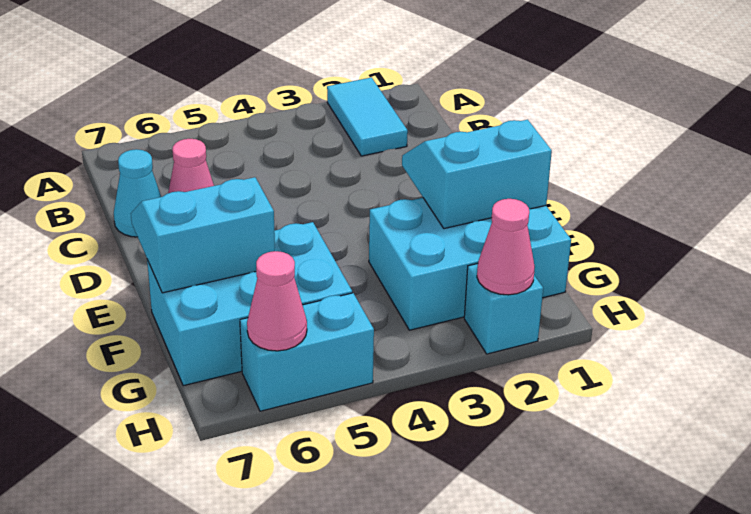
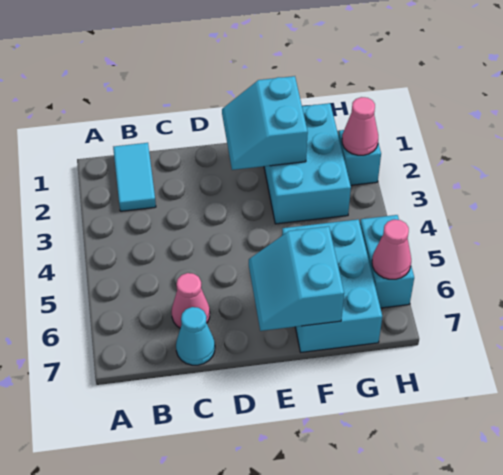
cyan 1x2 tile [327,77,408,156] -> cyan 1x2 tile turned to [113,143,156,211]

